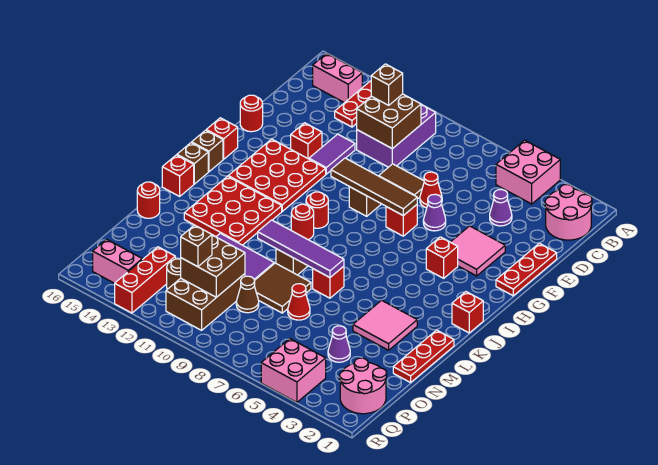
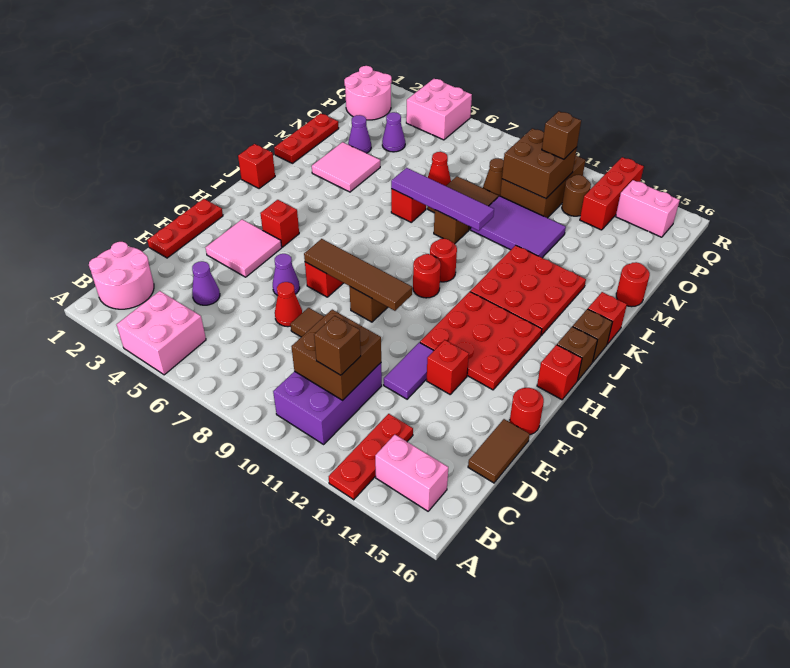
none -> brown 1x2 tile [468,419,530,483]
none -> purple 1x1 cone [348,115,371,153]

